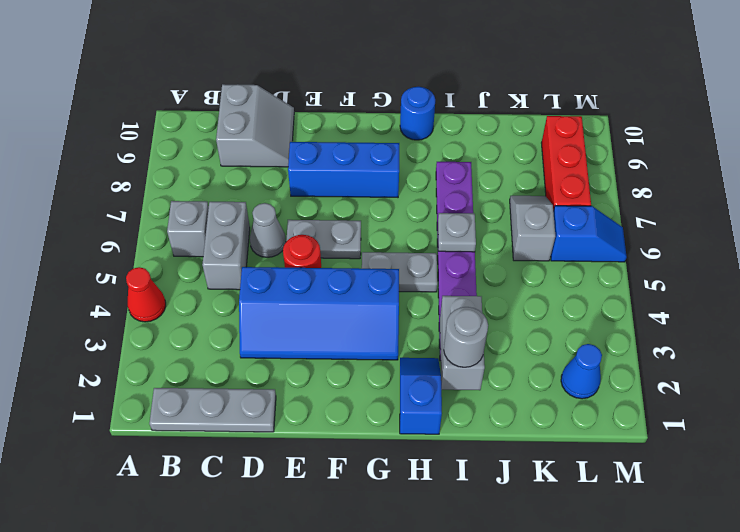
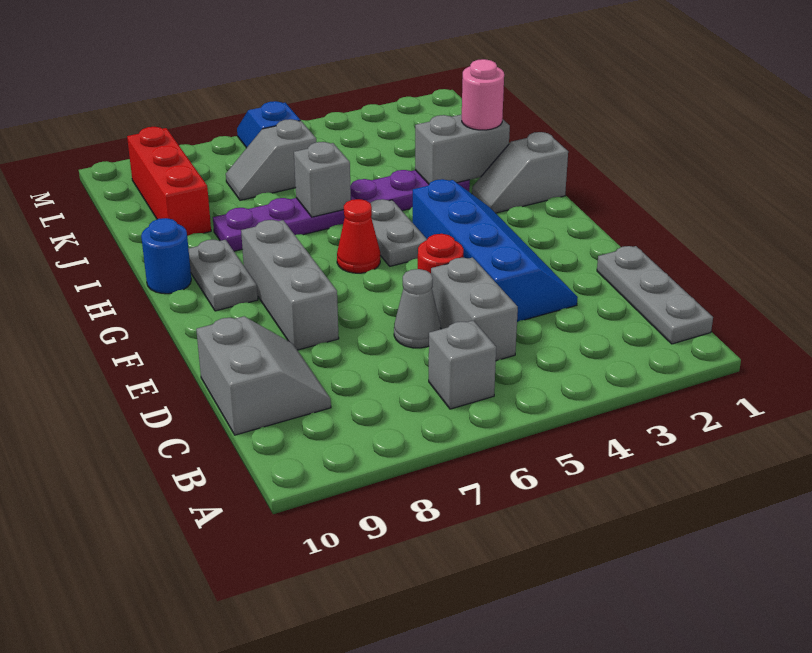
red 1x1 cone [126,267,166,322] -> red 1x1 cone moved to [337,199,380,273]
grey 1x2 brick [202,202,250,290] -> grey 1x2 brick turned to [431,257,518,361]
grey 2x2 slope [216,84,294,167] -> grey 2x2 slope turned to [196,316,331,435]
grey 1x2 plate [286,220,361,259] -> grey 1x2 plate moved to [188,240,258,311]
blue 1x3 brick [288,142,399,197] -> grey 1x3 brick [241,220,339,350]
blue 1x2 slope [400,358,442,434] -> grey 1x2 slope [472,132,568,213]
grey 1x1 round brick [444,307,488,367] -> pink 1x1 round brick [462,59,504,130]
grey 1x1 plate [438,213,476,252] -> grey 1x1 brick [294,142,351,217]
blue 1x1 cone [561,344,602,399] -> none
red 1x3 brick [542,116,591,211] -> red 1x3 brick turned to [127,127,211,236]

